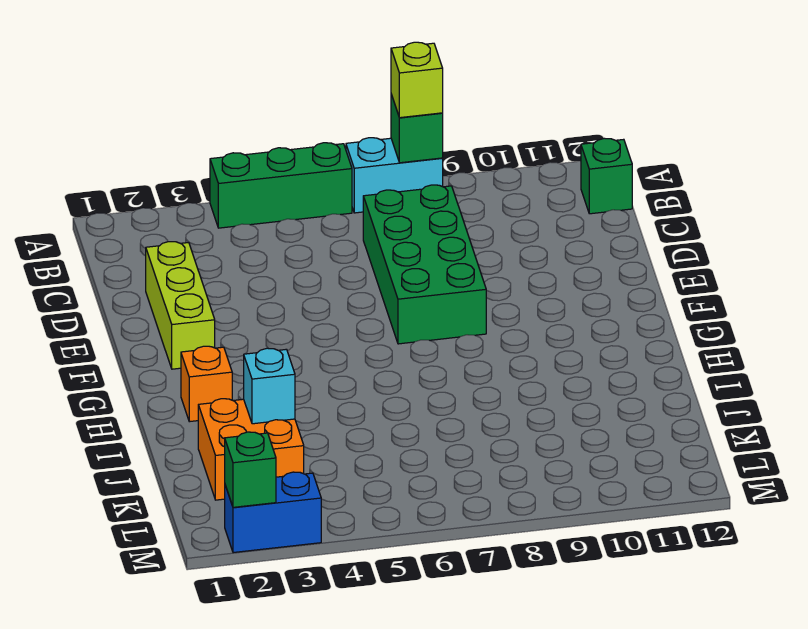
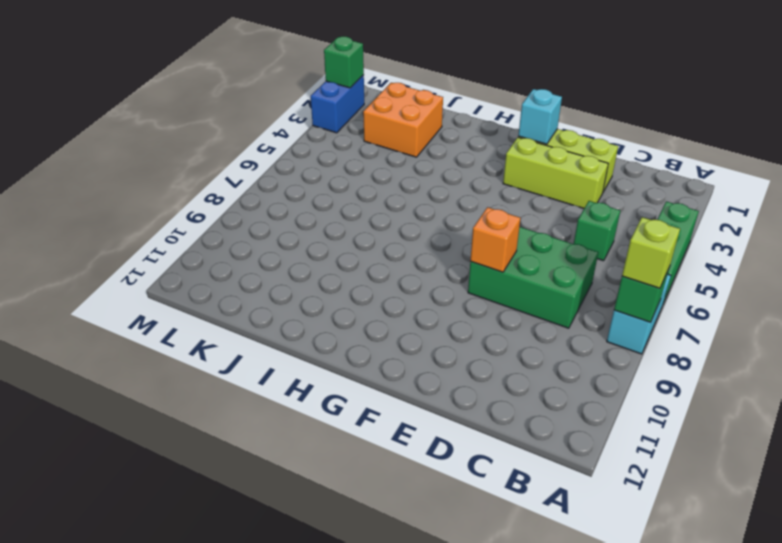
green 1x1 brick [581,138,632,214] -> green 1x1 brick moved to [574,201,620,261]
green 2x4 brick [363,185,486,344] -> green 2x3 brick [468,227,598,328]
none -> lime 1x3 brick [503,137,608,208]
orange 1x1 brick [181,346,232,422] -> orange 1x1 brick moved to [470,207,521,272]
cyan 1x1 brick [244,348,295,424] -> cyan 1x1 brick moved to [518,89,562,144]

